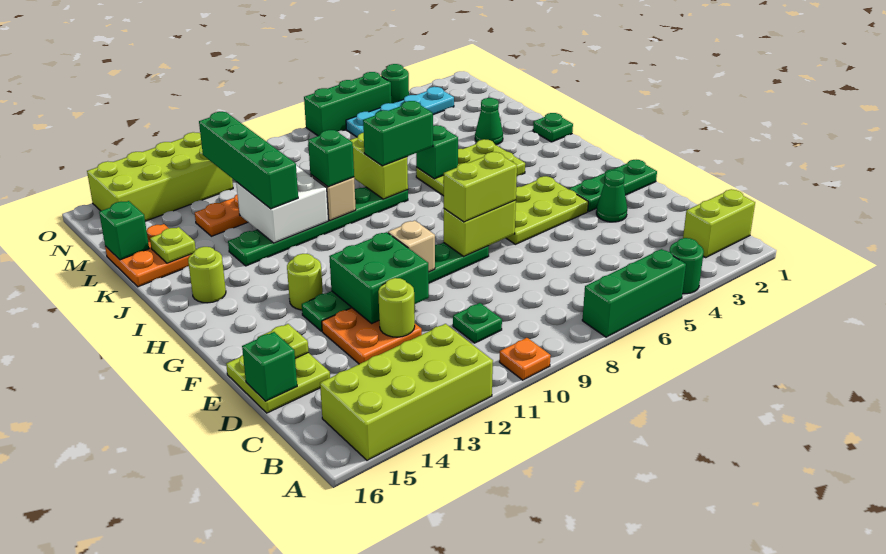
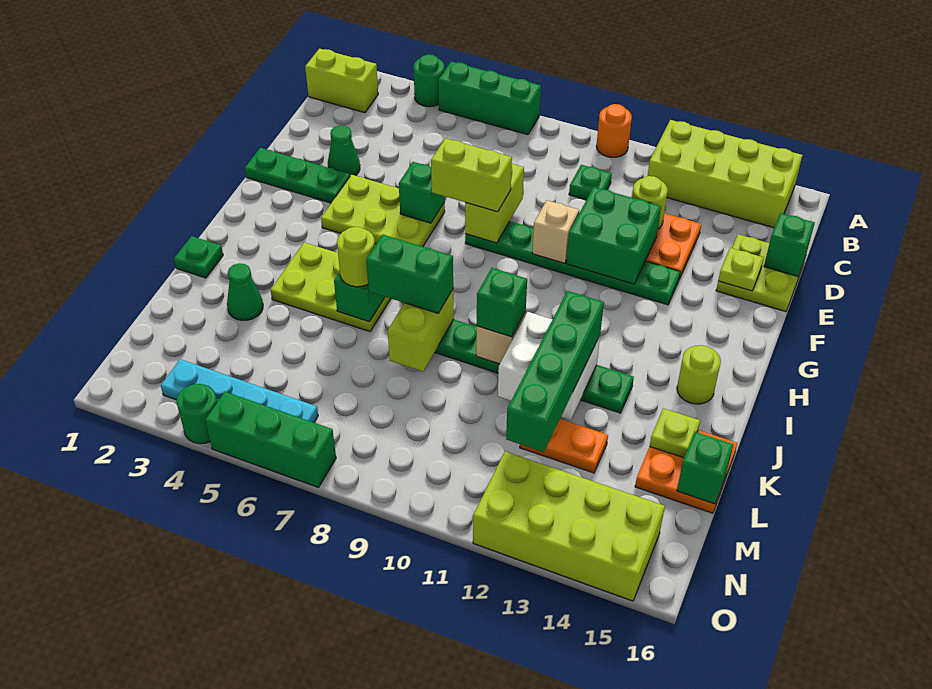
orange 1x1 plate [499,338,551,380] -> orange 1x1 round brick [596,104,632,157]
none -> green 1x1 brick [399,162,445,223]
lime 1x2 brick [444,200,516,256] -> lime 1x2 brick turned to [465,164,524,243]
lime 1x1 round brick [287,254,323,310] -> lime 1x1 round brick moved to [337,227,375,287]

